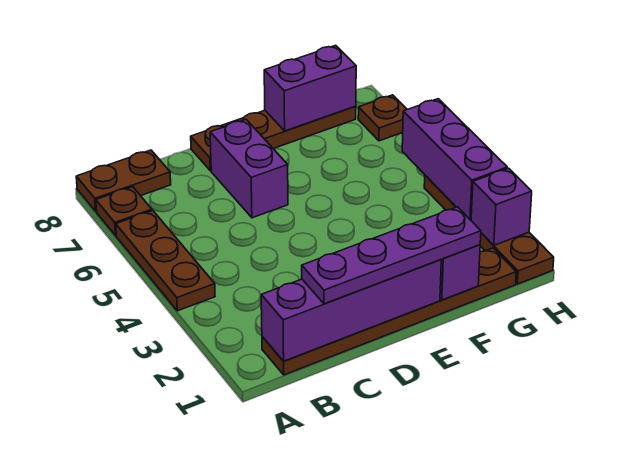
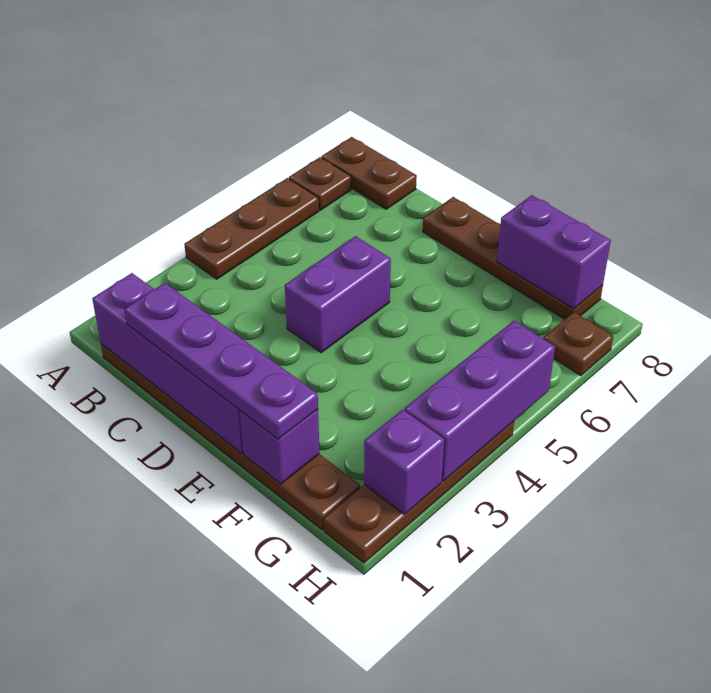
purple 1x2 brick [210,120,288,218] -> purple 1x2 brick moved to [285,236,391,353]

